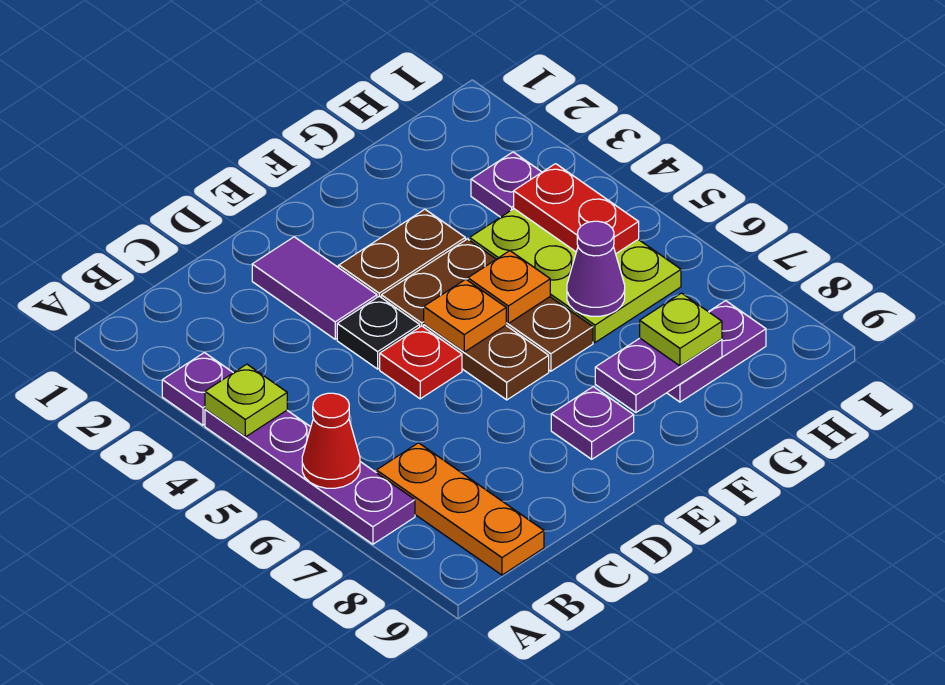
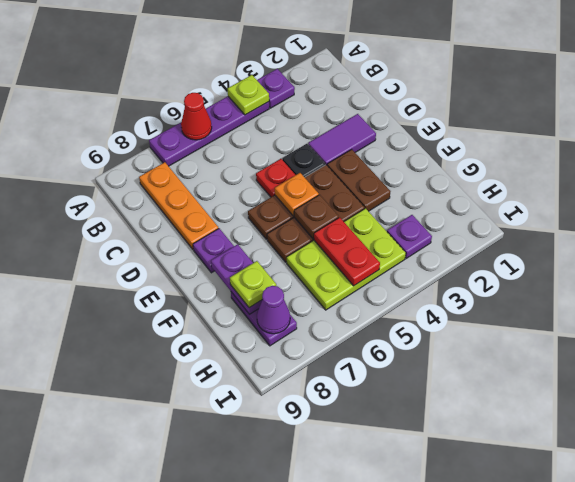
orange 1x3 plate [377,443,544,575] -> orange 1x3 plate turned to [139,162,219,249]
orange 1x1 plate [468,251,550,323] -> brown 1x1 plate [294,195,339,239]
purple 1x1 cone [567,221,625,316] -> purple 1x1 cone moved to [257,286,290,334]
red 1x2 plate [514,164,639,253] -> red 1x2 plate turned to [314,217,380,286]

